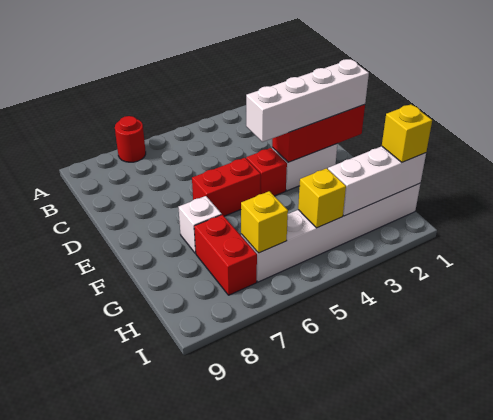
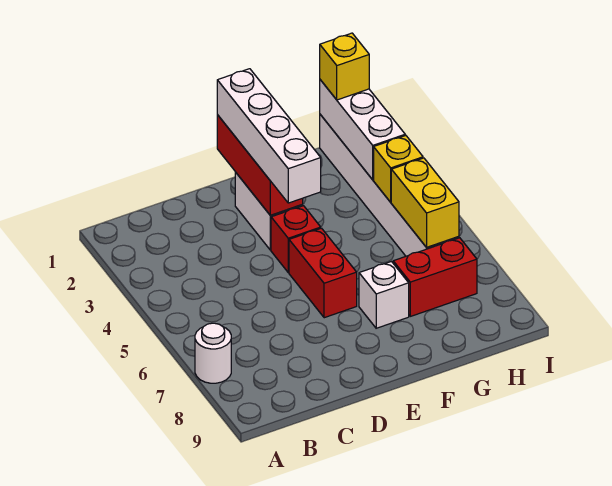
red 1x1 round brick [115,116,146,162] -> white 1x1 round brick [195,323,231,383]
yellow 1x1 brick [241,191,288,253] -> yellow 1x2 brick [391,158,459,247]

